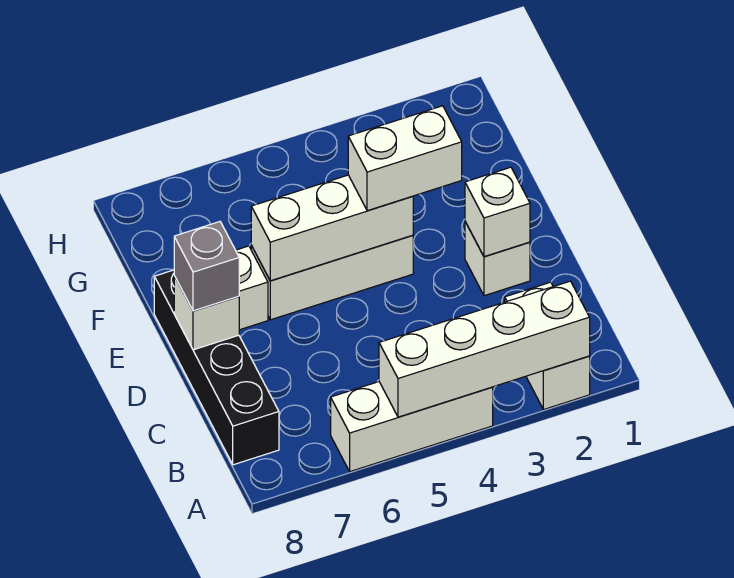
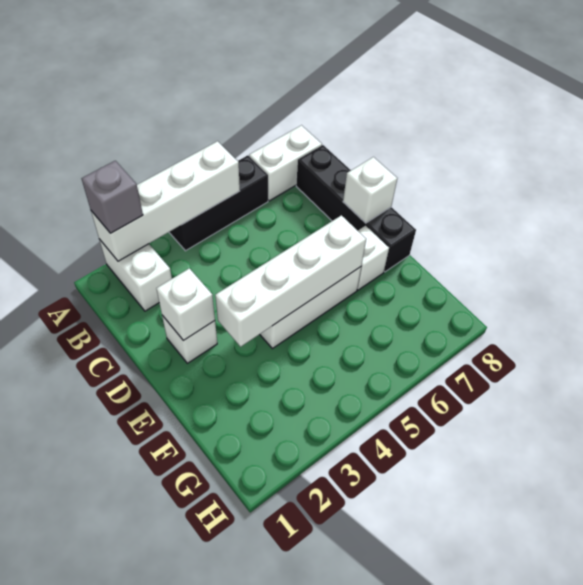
white 1x3 brick [331,382,493,472] -> black 1x3 brick [169,155,268,251]
grey 1x1 brick [174,222,239,311] -> grey 1x1 brick moved to [82,161,143,233]
white 1x2 brick [348,106,462,211] -> white 1x2 brick moved to [249,125,322,201]
white 1x3 brick [251,175,413,281] -> white 1x4 brick [215,215,366,347]

